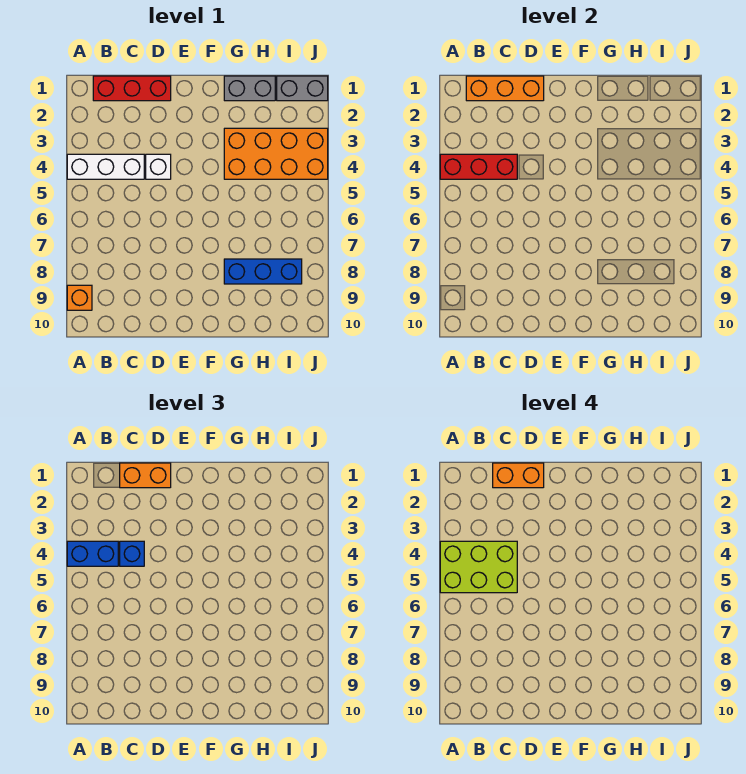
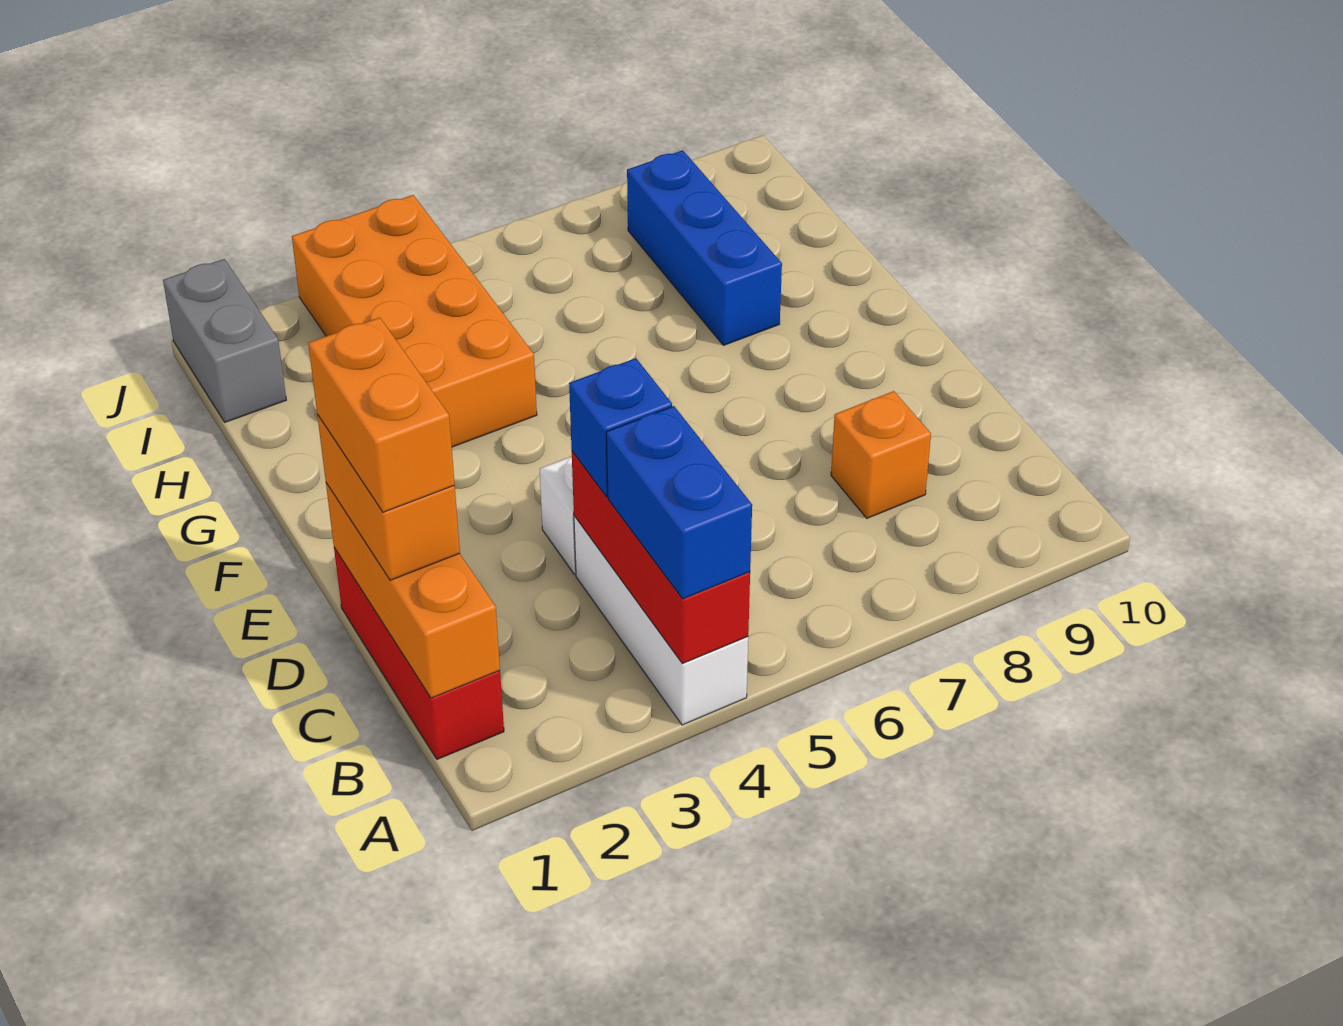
lime 2x3 brick [440,541,517,593] -> none
orange 1x1 brick [67,285,92,310] -> orange 1x1 brick moved to [831,391,931,518]
grey 1x2 brick [224,76,275,101] -> none

